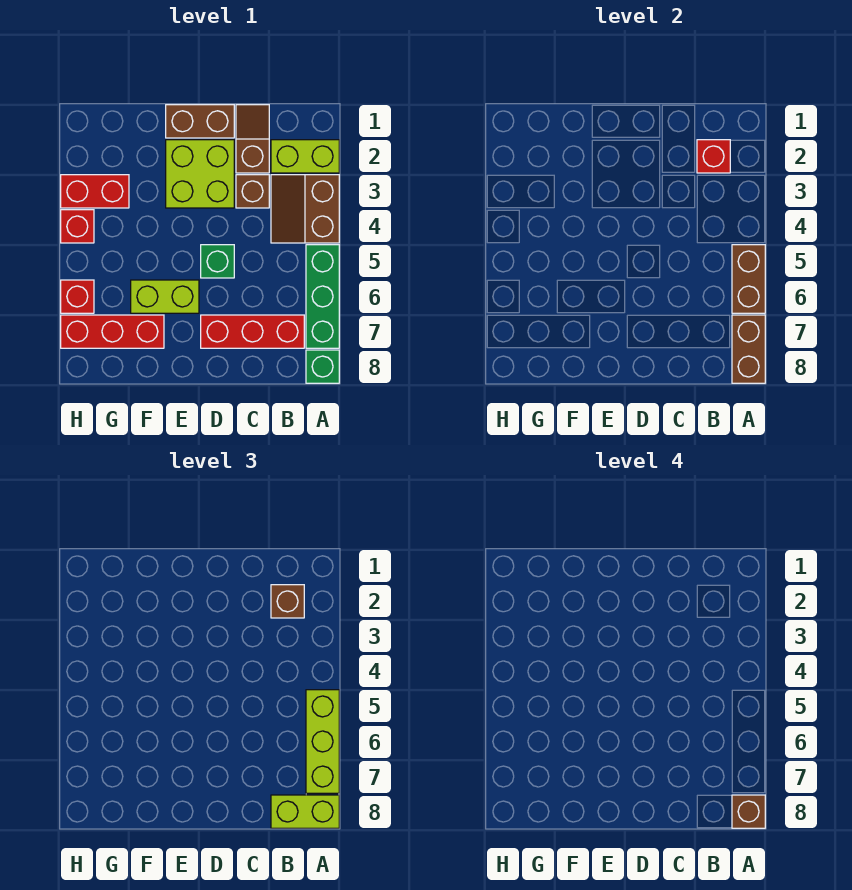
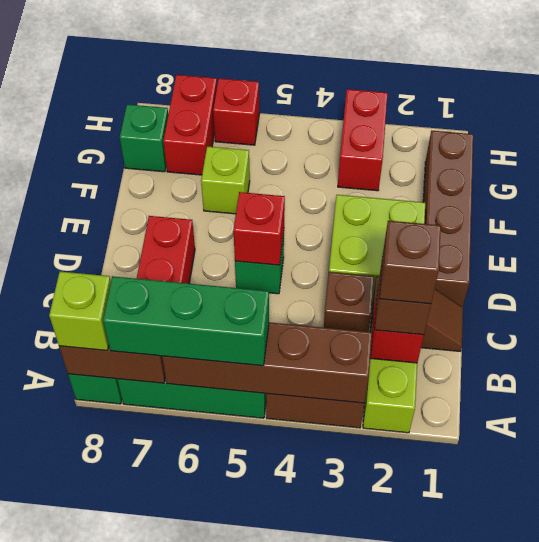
brown 1x2 brick [732,245,765,313] -> brown 1x4 brick [162,322,372,403]
lime 1x3 brick [306,690,339,793] -> green 1x3 brick [103,276,269,366]
lime 1x2 brick [271,795,339,828] -> lime 1x1 brick [49,272,111,351]
brown 1x1 brick [732,795,765,828] -> brown 1x1 brick moved to [380,221,441,304]
brown 1x2 brick [166,105,234,138] -> brown 1x4 brick [423,131,473,307]
lime 1x2 brick [131,280,199,313] -> lime 1x1 brick [201,146,250,214]
red 1x3 brick [61,315,164,348] -> red 1x2 brick [163,75,217,175]
none -> green 1x1 brick [120,104,168,172]
red 1x1 brick [61,210,94,243] -> red 1x1 brick moved to [233,192,285,265]

